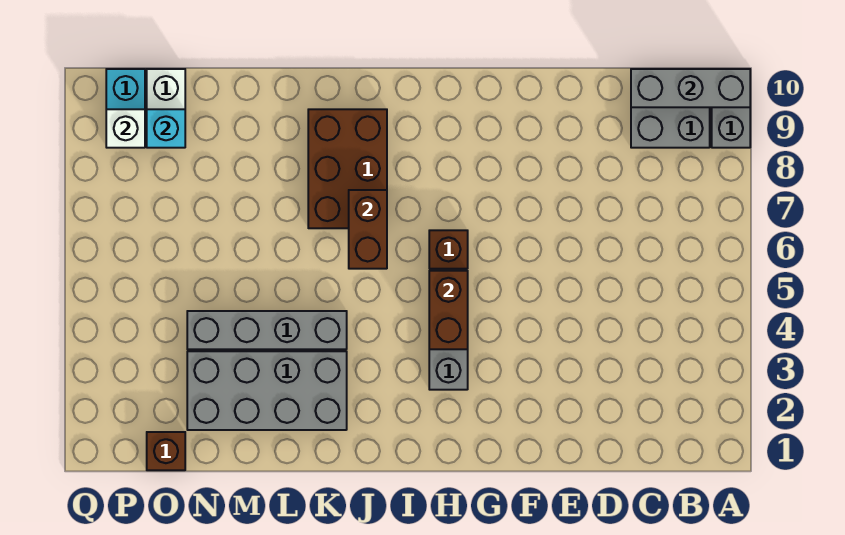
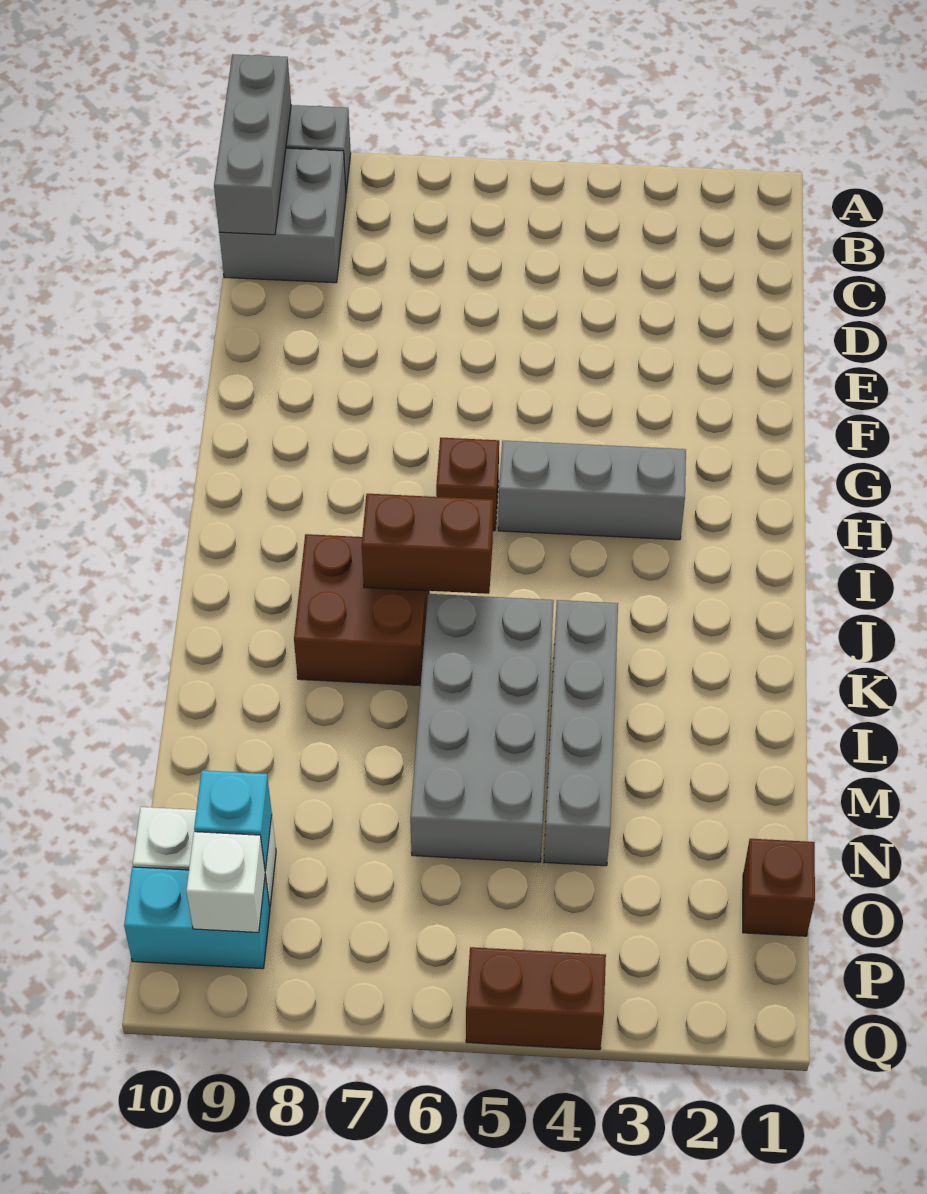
brown 1x2 brick [429,271,468,349] -> brown 1x2 brick moved to [466,947,606,1050]
brown 2x3 brick [308,109,387,228] -> brown 2x2 brick [294,534,429,686]
grey 2x4 brick [187,351,347,430] -> grey 2x4 brick moved to [410,594,554,862]

